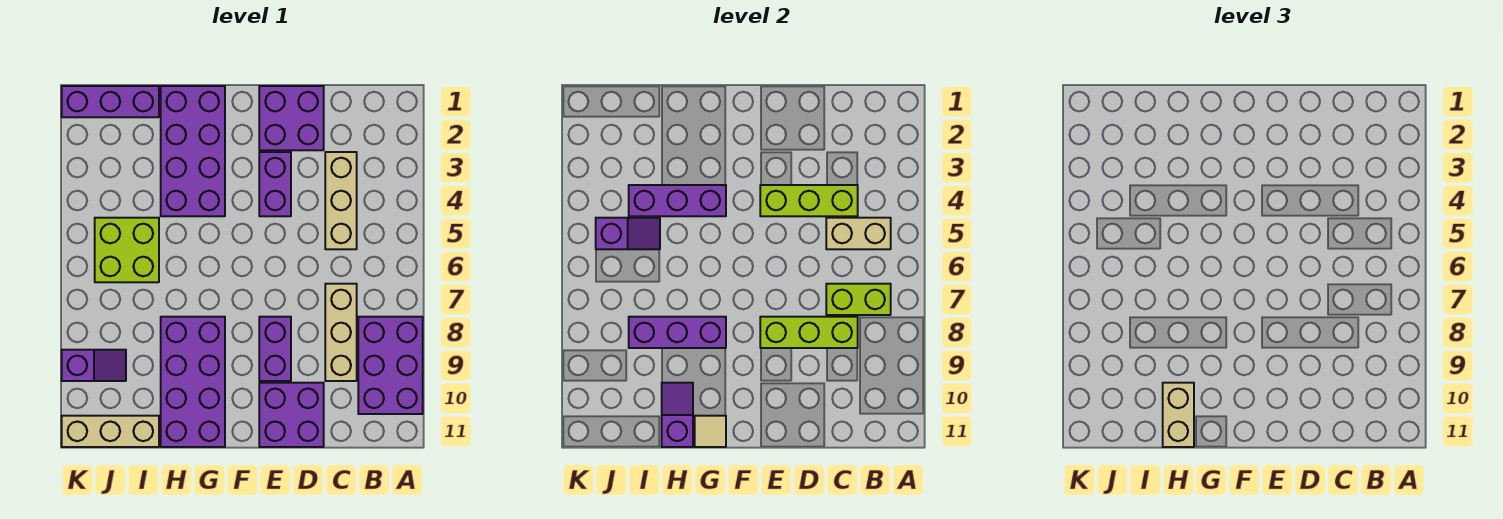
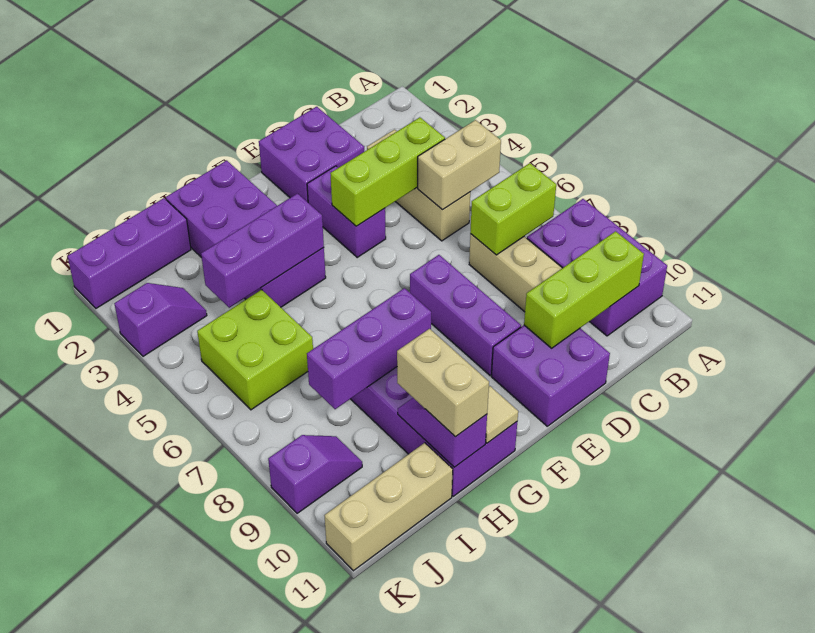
lime 1x3 brick [760,317,858,348] -> lime 1x3 brick moved to [524,231,644,348]
purple 1x2 brick [259,317,291,381] -> purple 1x3 brick [410,255,521,375]
purple 1x2 slope [596,218,660,249] -> purple 1x2 slope moved to [114,283,207,356]

